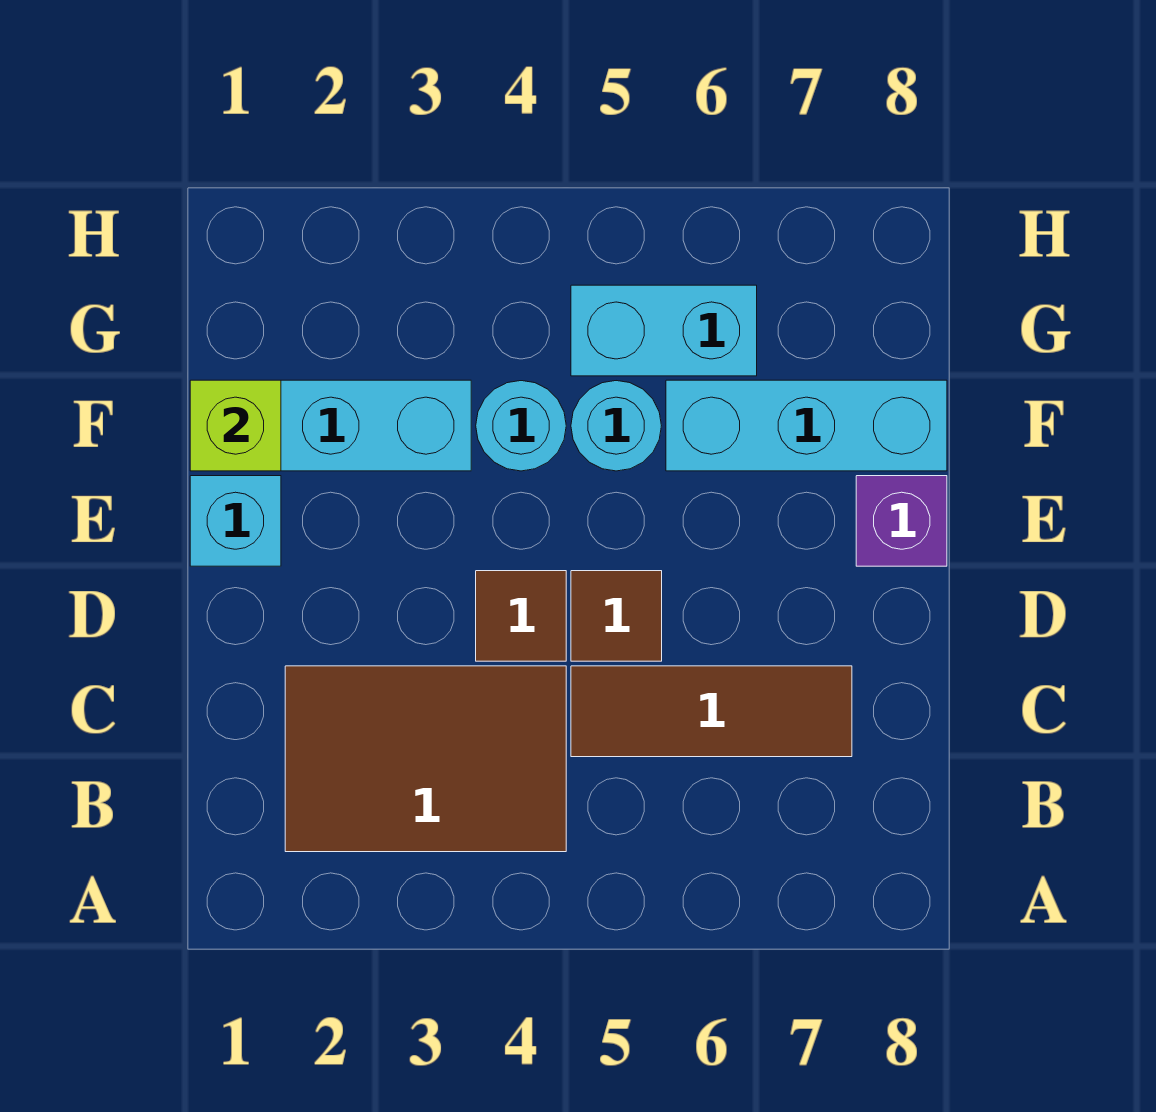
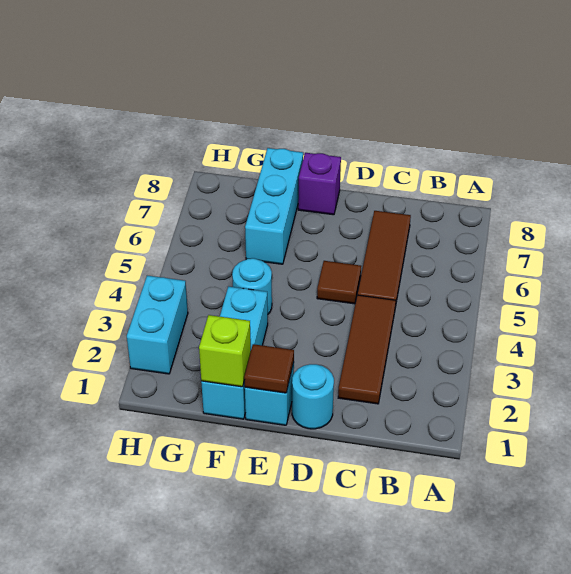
brown 2x3 tile [285,666,566,852] -> brown 1x3 tile [338,295,396,404]
brown 1x1 tile [476,571,566,661] -> brown 1x1 tile moved to [244,344,294,393]
cyan 1x1 round brick [571,381,661,471] -> cyan 1x1 round brick moved to [292,364,334,429]
cyan 1x2 brick [571,285,757,376] -> cyan 1x2 brick moved to [127,276,188,374]

